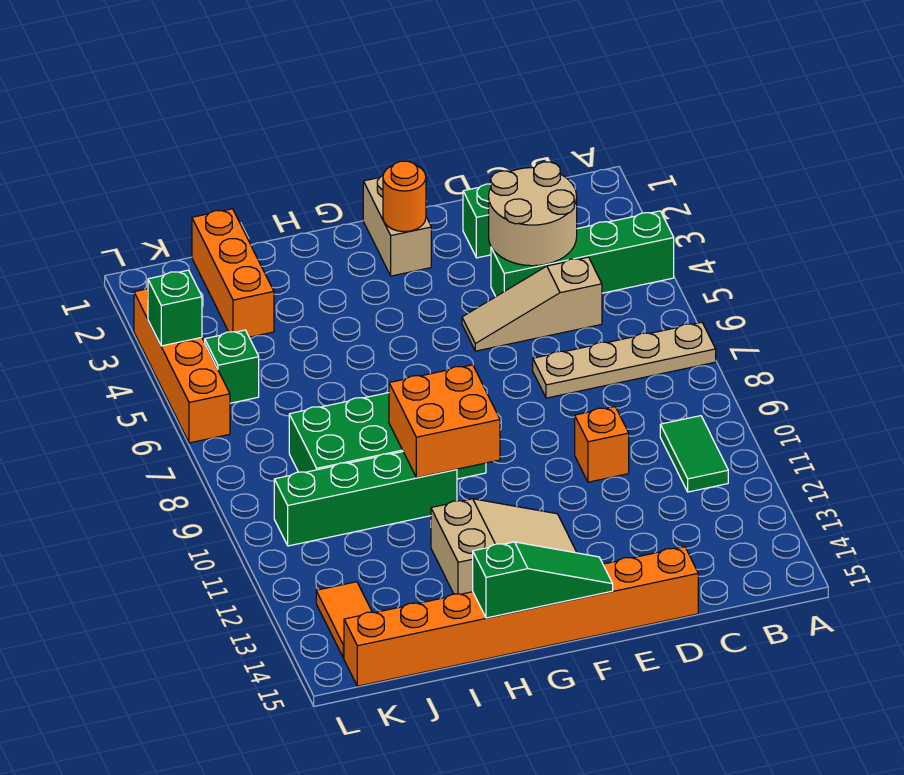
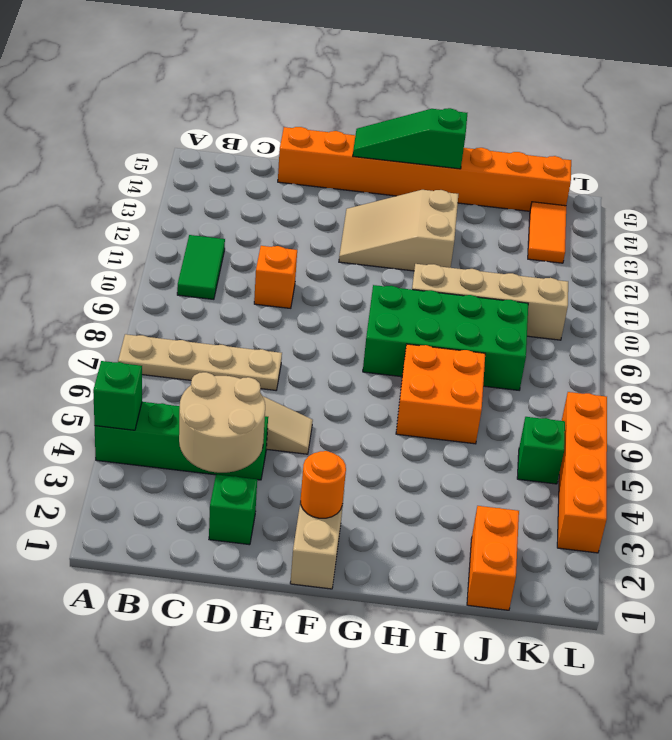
orange 2x2 brick [389,365,500,478] -> orange 2x2 brick moved to [396,344,485,444]
green 1x4 brick [274,452,457,546] -> tan 1x4 brick [412,264,568,340]
orange 1x3 brick [192,209,274,337] -> orange 1x2 brick [467,506,519,610]
green 1x1 brick [148,270,202,346] -> green 1x1 brick moved to [93,361,142,430]

